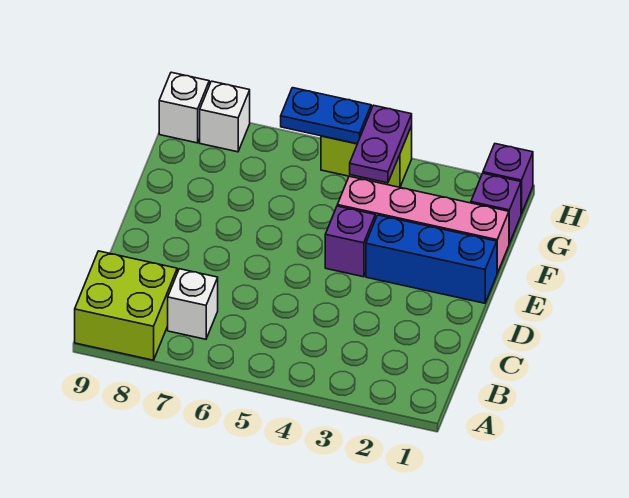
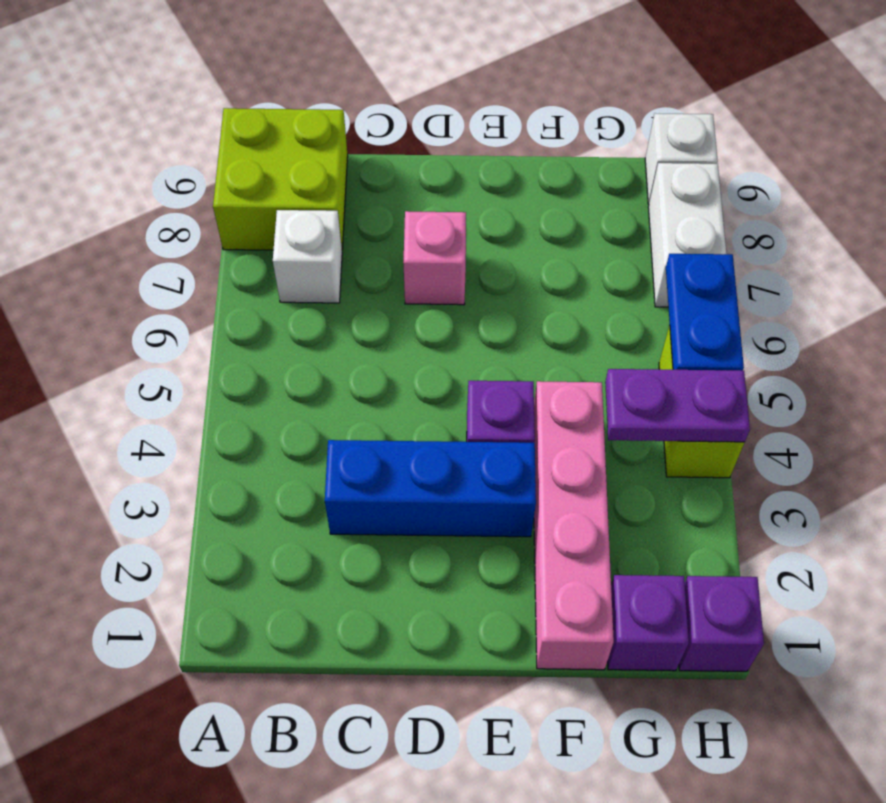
none -> pink 1x1 brick [403,211,466,305]
blue 1x3 brick [366,215,497,303] -> blue 1x3 brick turned to [325,440,536,537]
white 1x1 brick [200,81,250,152] -> white 1x2 brick [648,163,727,307]

